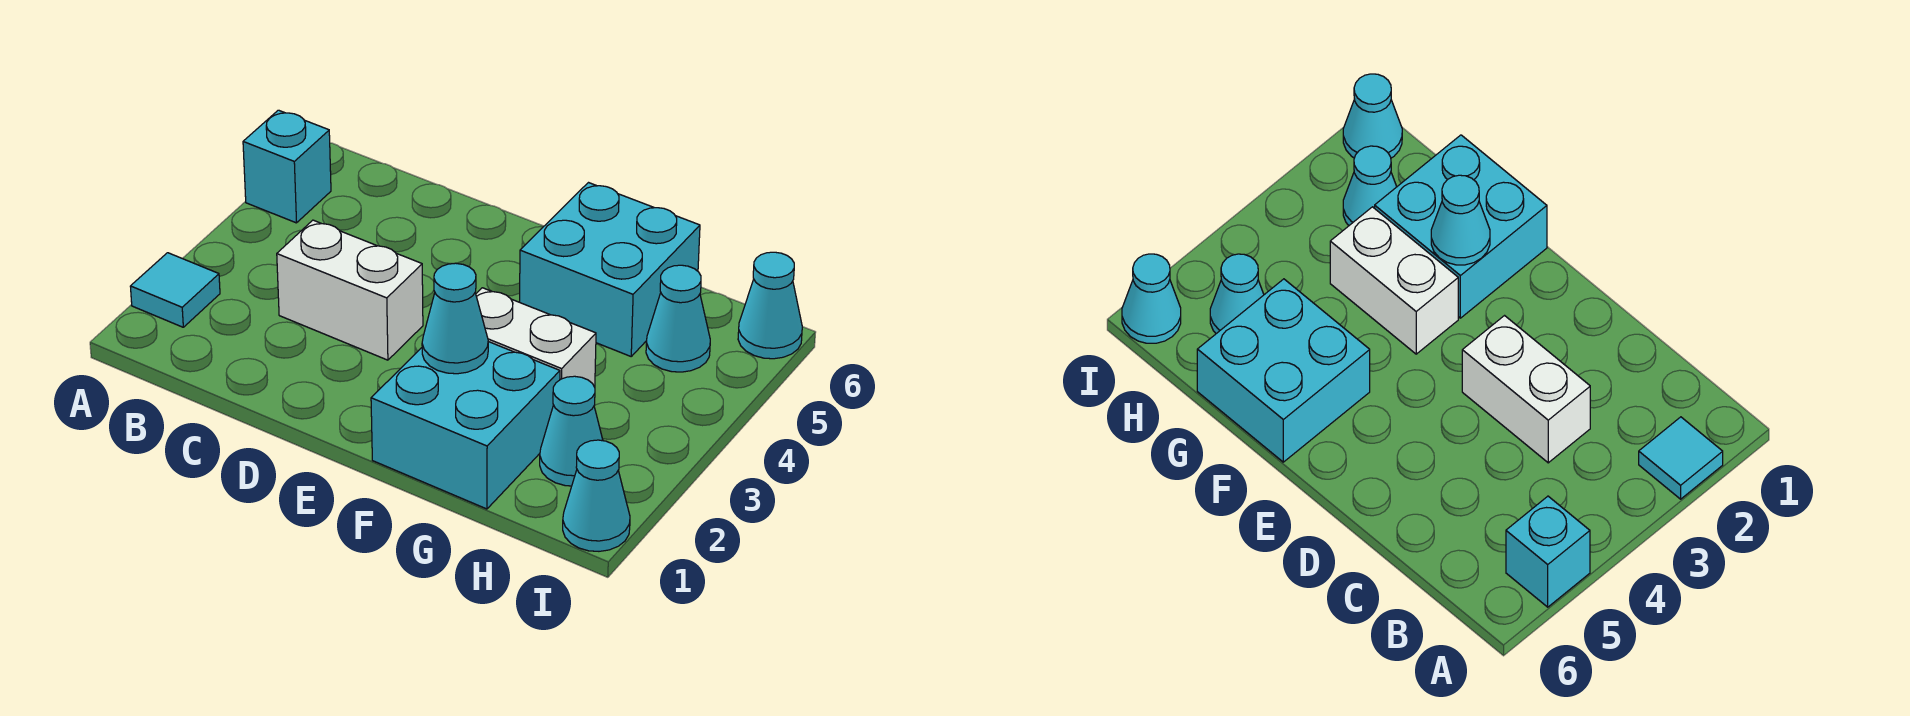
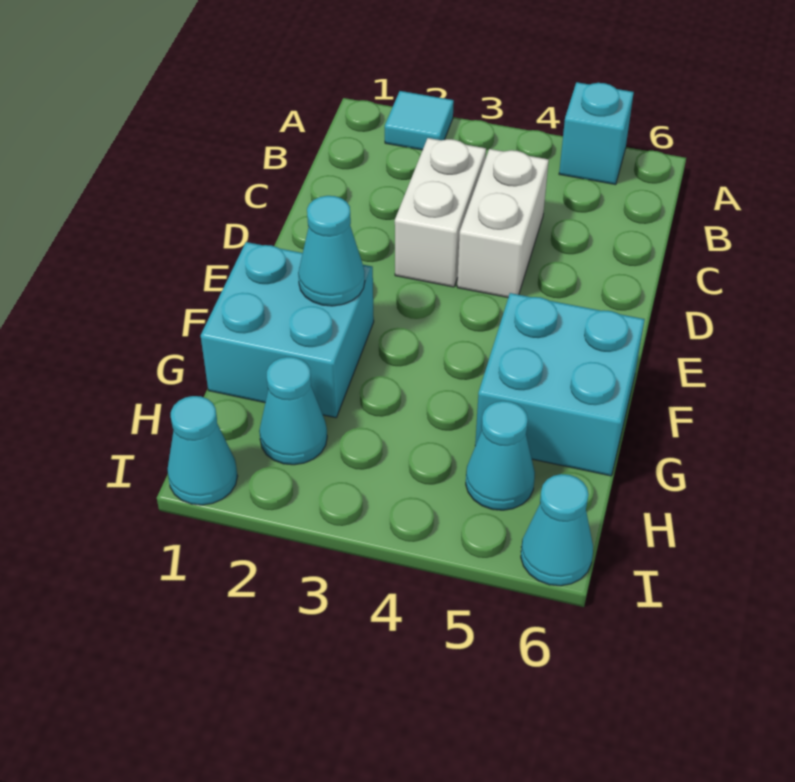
white 1x2 brick [476,288,596,387] -> white 1x2 brick moved to [457,149,549,297]

